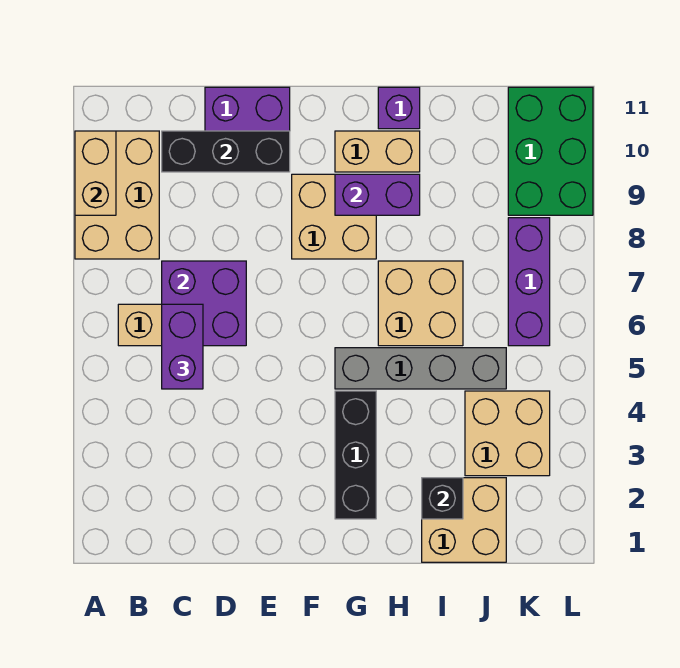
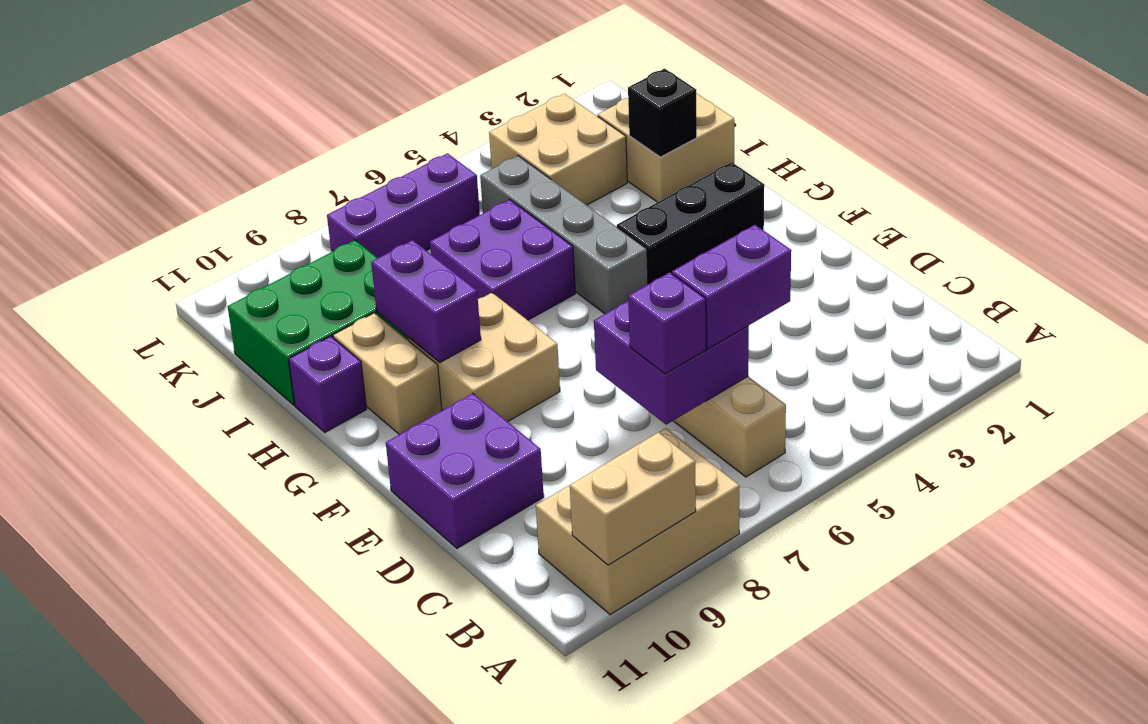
none -> purple 1x1 brick [628,272,706,374]
black 1x3 brick [162,131,290,172] -> none
tan 2x2 brick [378,261,463,346] -> purple 2x2 brick [430,199,575,320]
green 2x3 brick [508,87,593,215] -> green 2x3 brick moved to [228,240,409,405]

